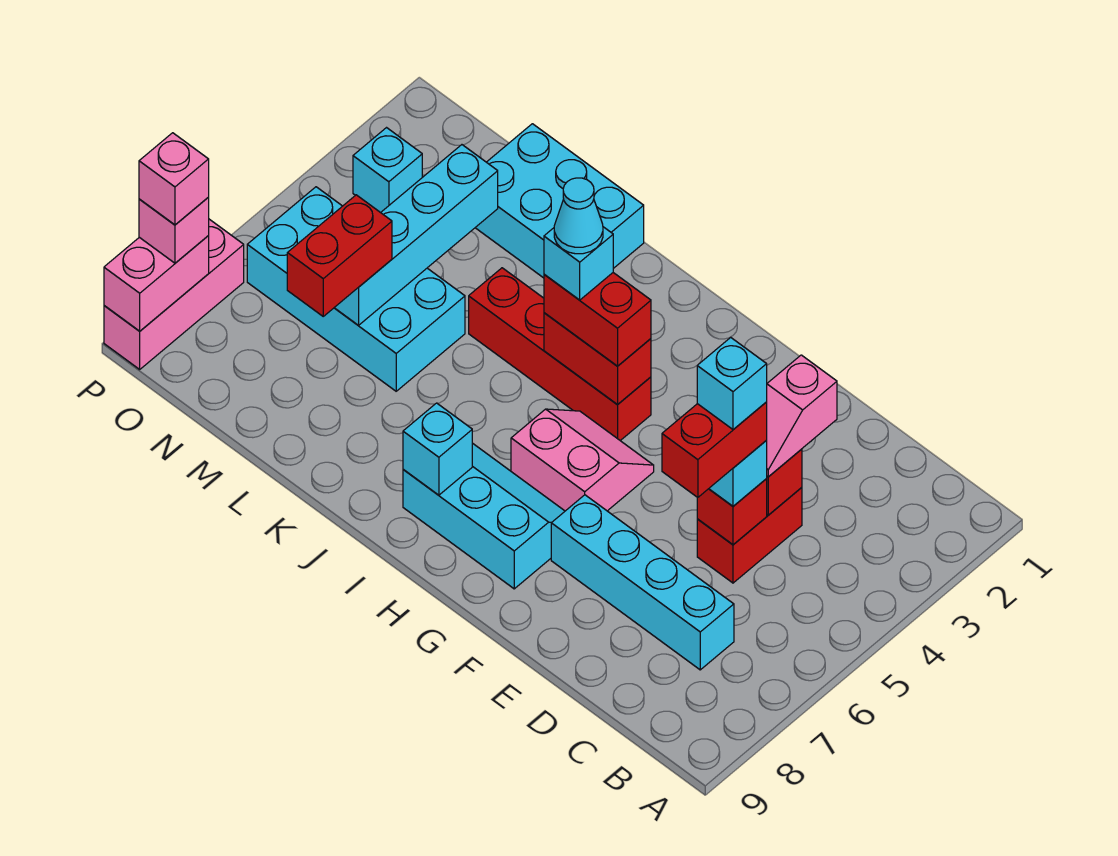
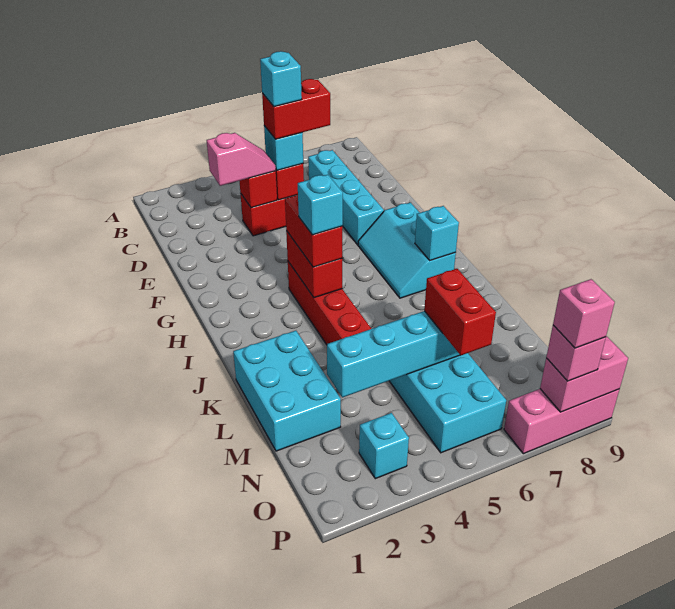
pink 2x2 slope [511,409,654,511] -> none
cyan 1x1 cone [554,178,603,254] -> none
red 1x2 brick [287,195,392,316] -> red 1x2 brick turned to [424,269,496,355]

